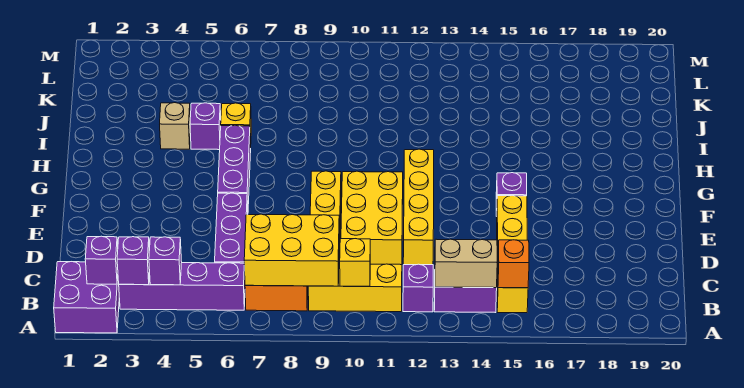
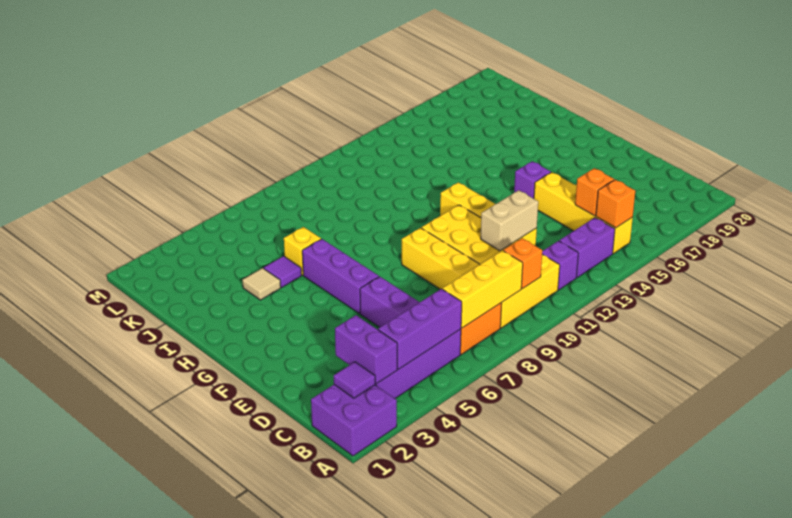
purple 1x1 brick [85,236,118,284] -> purple 1x1 tile [334,362,375,398]
purple 1x1 brick [117,237,150,285] -> purple 1x2 brick [335,315,397,384]
purple 1x1 brick [149,237,182,285] -> purple 1x3 brick [378,289,462,369]
yellow 2x3 brick [244,214,339,286] -> yellow 1x3 brick [442,250,523,328]
yellow 1x1 brick [340,239,370,286] -> orange 1x1 brick [503,238,542,289]
tan 1x2 brick [435,239,497,288] -> tan 1x2 brick moved to [481,190,538,251]
none -> orange 1x1 brick [575,168,614,216]
tan 1x1 brick [160,103,190,149] -> tan 1x1 tile [242,268,281,300]
purple 1x1 brick [190,103,221,150] -> purple 1x1 tile [264,256,301,287]

